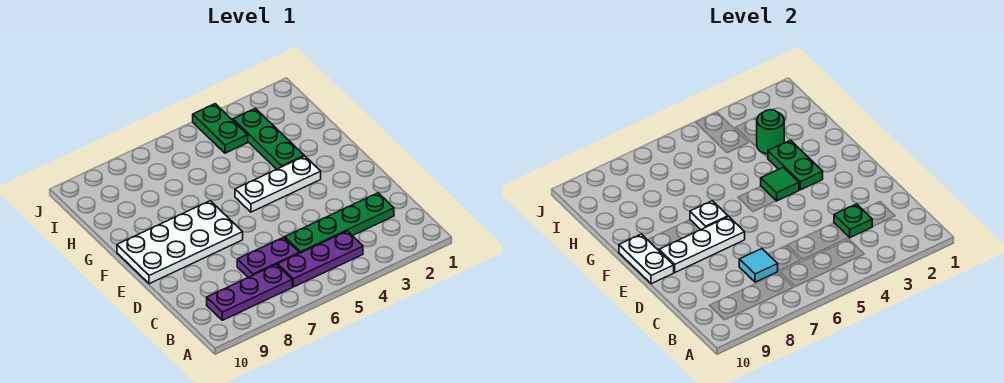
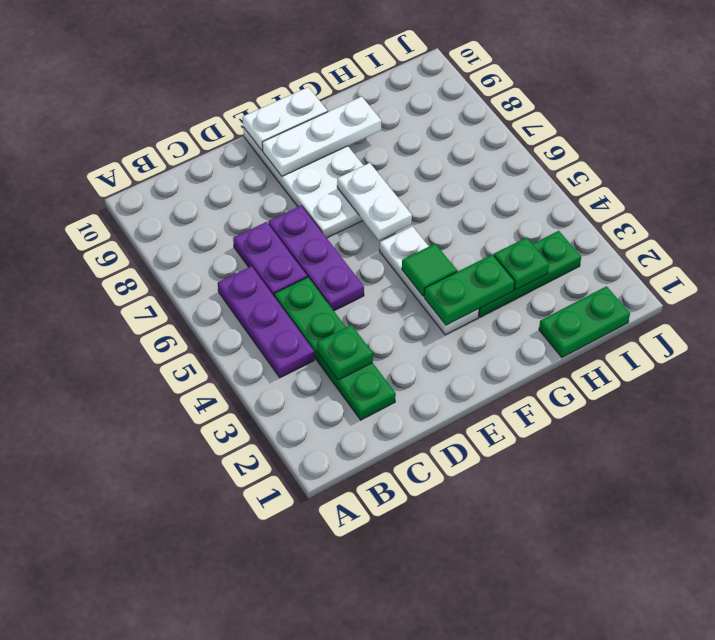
purple 1x3 plate [207,264,292,320] -> purple 1x3 plate moved to [268,205,364,311]
cyan 1x1 tile [739,249,778,282] -> none
white 1x3 plate [659,217,745,272] -> white 1x3 plate turned to [262,97,381,176]
white 1x1 plate [690,201,728,230] -> white 1x2 plate [337,163,412,240]
green 1x1 round brick [757,110,784,154] -> green 1x1 plate [494,237,549,290]
green 1x2 plate [193,104,248,153] -> green 1x2 plate moved to [539,286,630,357]

